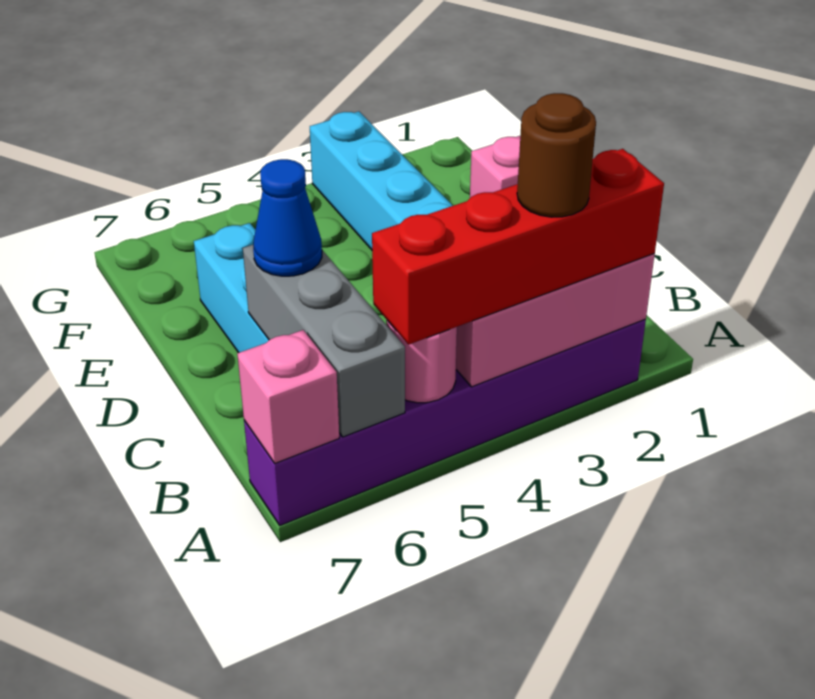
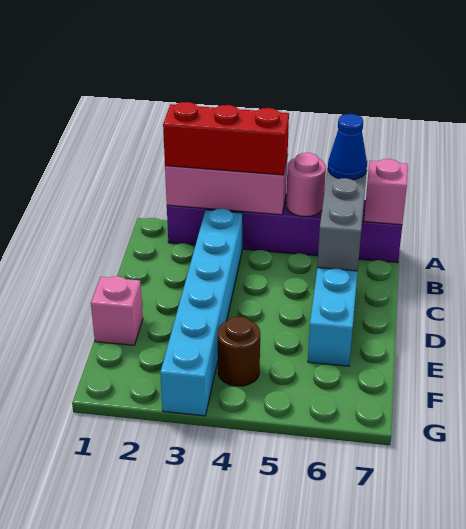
red 1x4 brick [372,149,664,345] -> red 1x3 brick [163,102,289,175]
brown 1x1 round brick [517,93,596,217] -> brown 1x1 round brick moved to [218,316,260,386]
blue 1x1 cone [253,159,322,276] -> blue 1x1 cone moved to [328,114,367,180]

